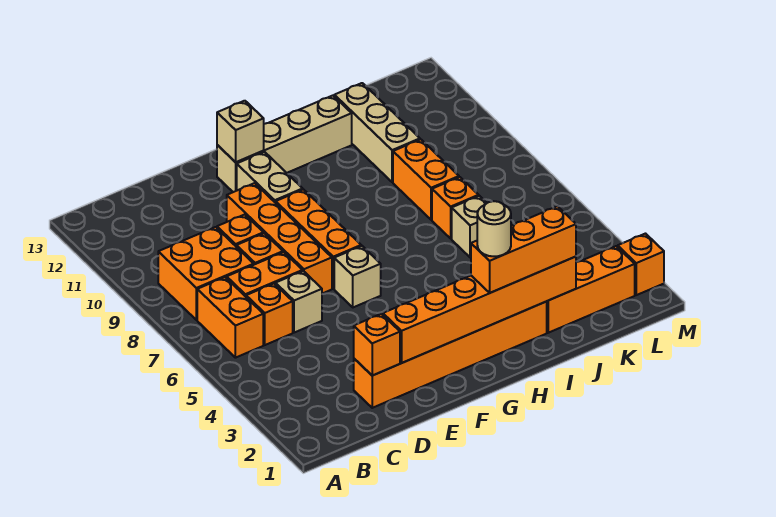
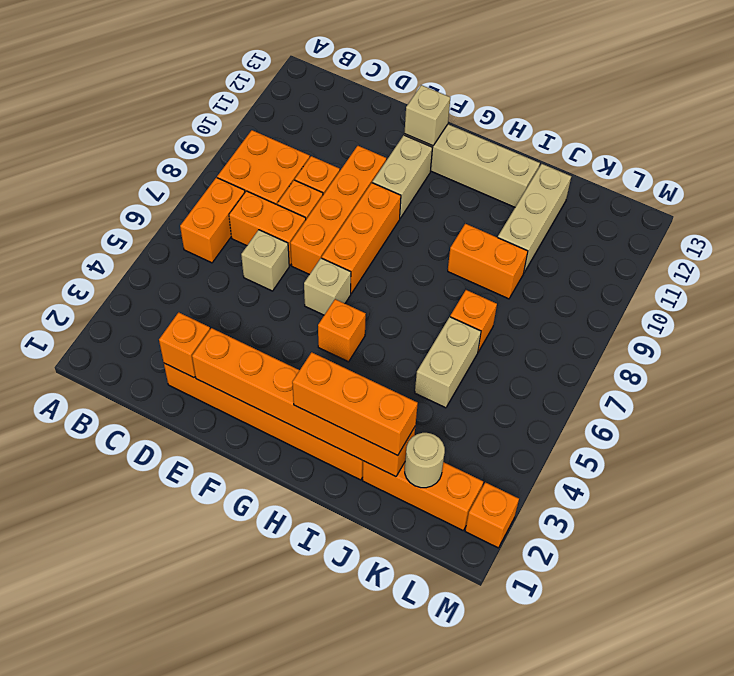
orange 1x1 brick [246,284,293,345] -> orange 1x1 brick moved to [318,299,366,362]
tan 1x1 round brick [477,201,511,256] -> tan 1x1 round brick moved to [405,433,445,488]
tan 1x1 brick [452,196,487,257] -> tan 1x2 brick [415,317,481,408]
orange 1x2 brick [393,139,459,220] -> orange 1x2 brick turned to [448,224,528,299]

